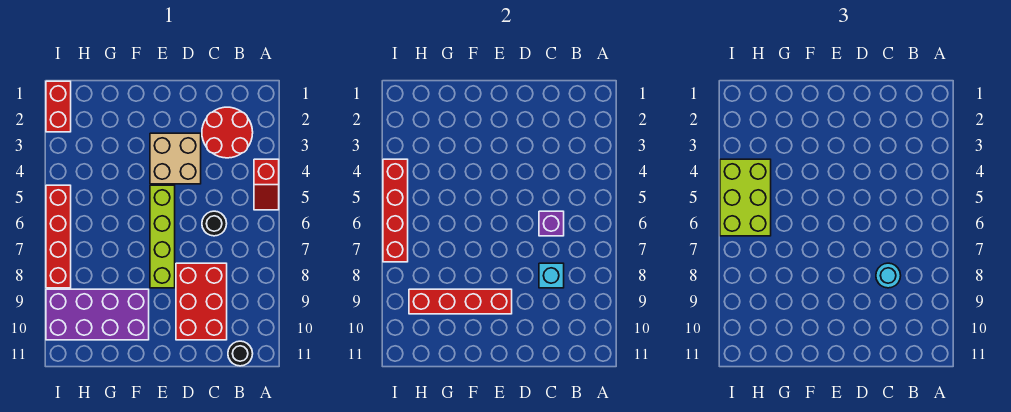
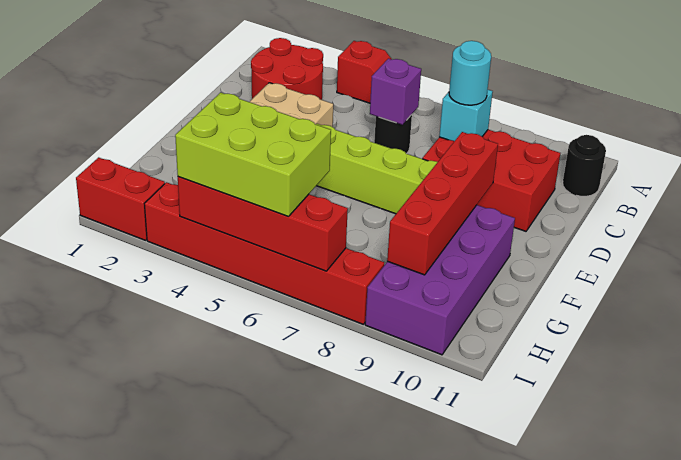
red 1x4 brick [46,185,71,288] -> red 1x6 brick [145,182,384,324]

